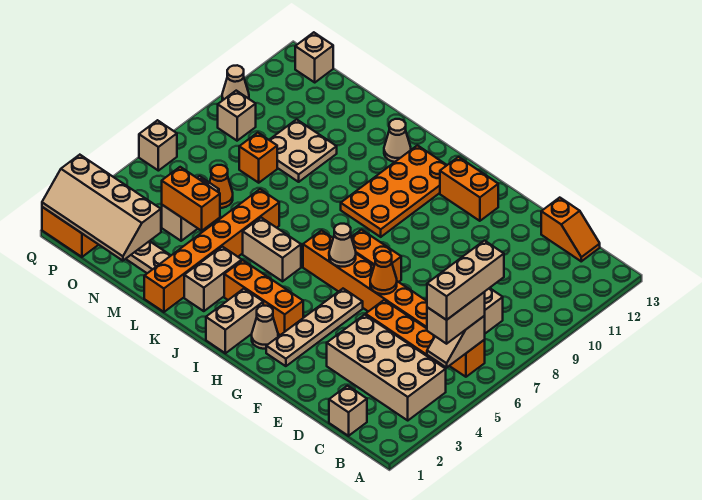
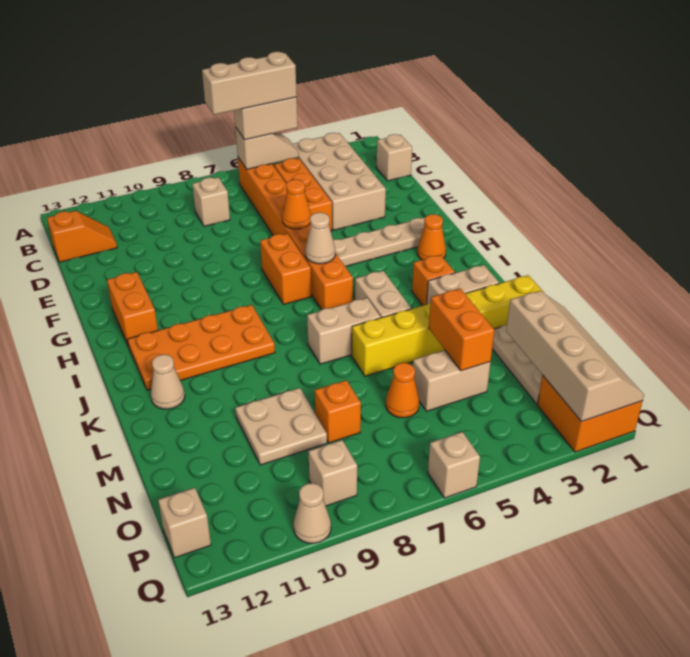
orange 1x2 slope [541,198,600,261] -> orange 1x2 slope turned to [47,211,117,262]
tan 1x1 cone [252,306,278,349] -> orange 1x1 cone [417,214,446,260]
orange 1x3 brick [224,260,303,335] -> orange 1x1 brick [412,255,455,305]
tan 1x2 brick [206,289,263,353] -> tan 1x2 brick moved to [307,298,381,364]
orange 1x6 brick [144,189,279,312] -> yellow 1x6 brick [352,275,545,376]

